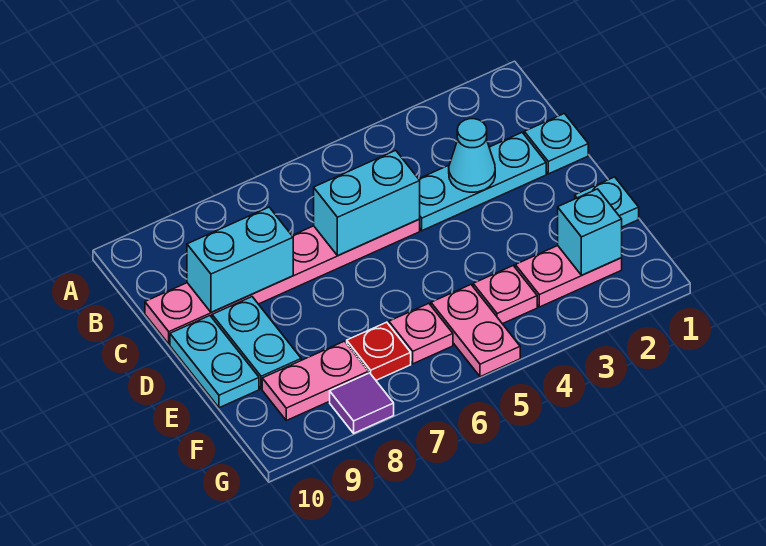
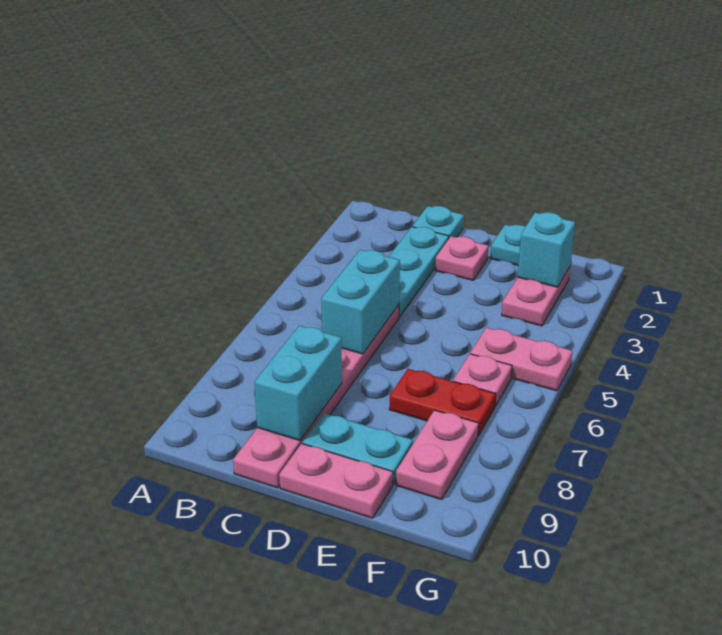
cyan 1x1 cone [449,119,495,192] -> none
cyan 1x2 plate [170,316,259,408] -> pink 1x2 plate [279,444,393,518]
pink 1x1 plate [473,266,537,324] -> pink 1x1 plate moved to [435,236,489,280]
red 1x1 plate [347,322,411,380] -> red 1x2 plate [389,369,496,436]
purple 1x1 tile [330,373,394,433] -> none

